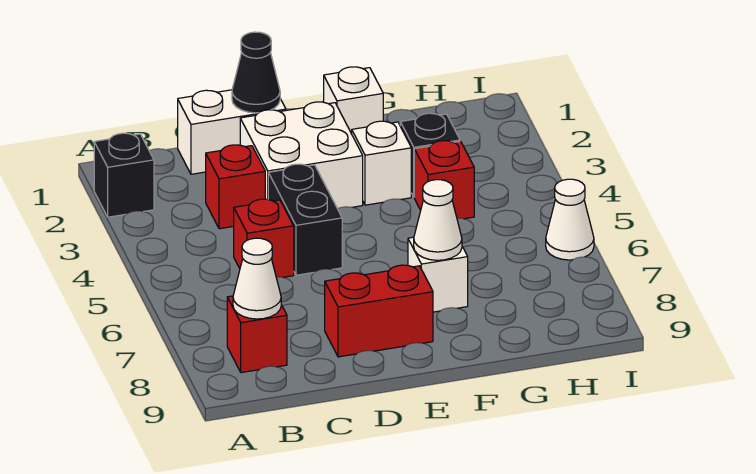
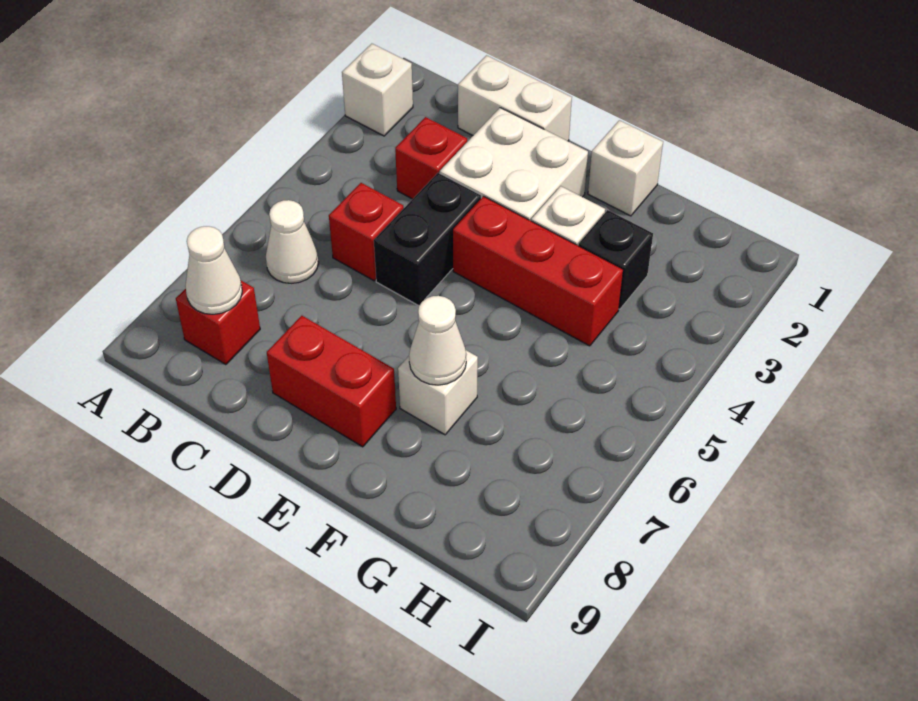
black 1x1 brick [94,133,154,217] -> white 1x1 brick [342,44,413,136]
black 1x1 cone [232,32,280,113] -> none
red 1x1 brick [414,141,474,219] -> red 1x3 brick [453,196,623,346]
white 1x1 cone [546,179,594,260] -> white 1x1 cone moved to [266,200,319,283]

